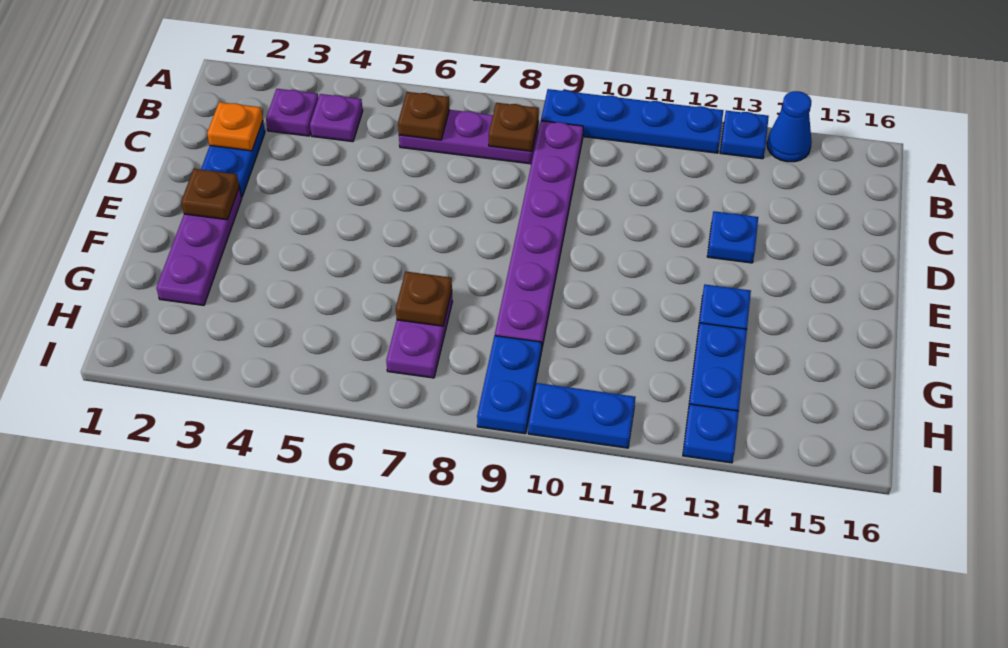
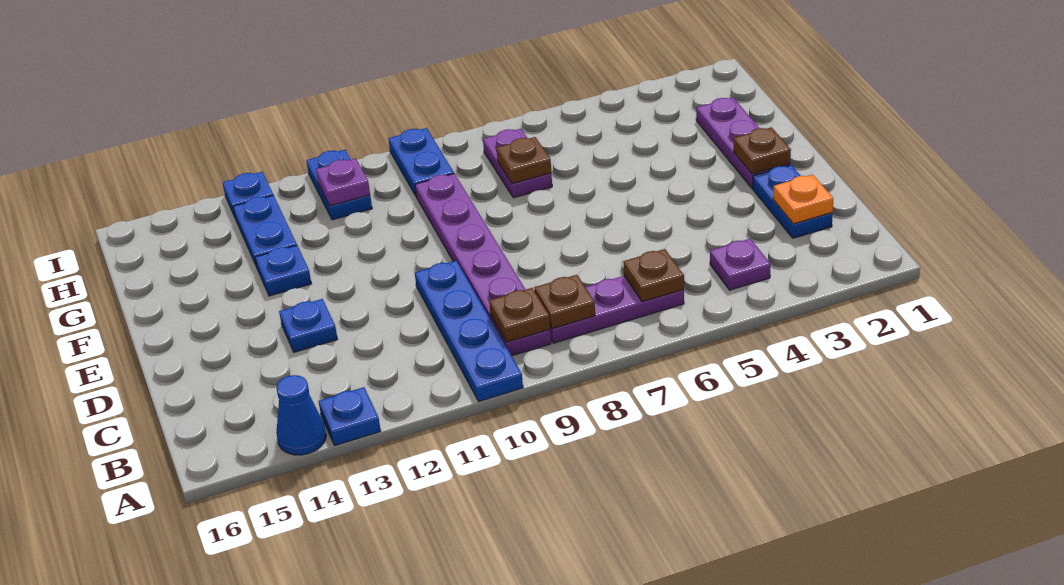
blue 1x4 plate [541,89,723,153] -> blue 1x4 plate turned to [415,261,523,401]
purple 1x1 plate [266,89,318,136] -> purple 1x1 plate moved to [316,158,370,206]
none -> brown 1x1 plate [489,288,550,342]
blue 1x2 plate [528,383,635,448] -> blue 1x2 plate turned to [306,150,372,220]

